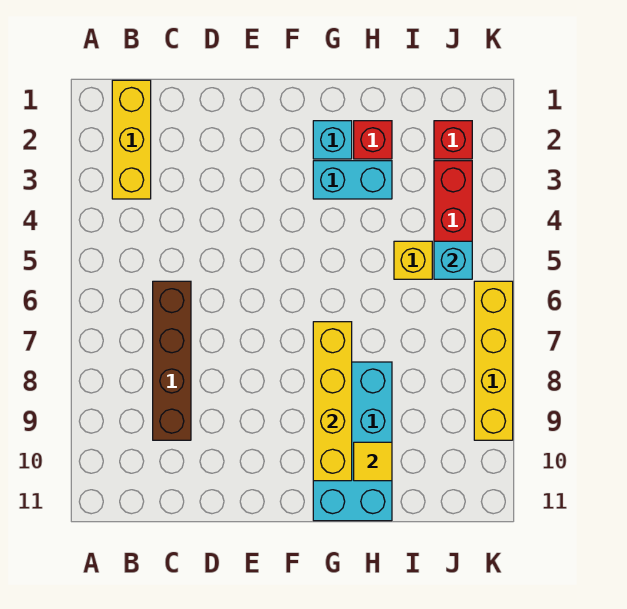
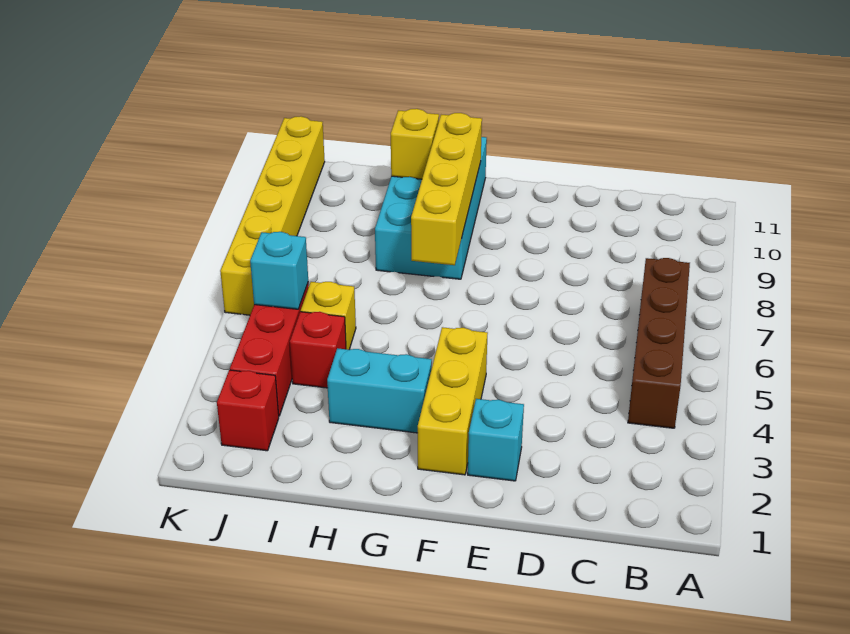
yellow 1x3 brick [112,80,151,199] -> yellow 1x3 brick moved to [418,327,488,475]
brown 1x4 brick [153,281,191,440] -> brown 1x4 brick moved to [628,258,690,428]
cyan 1x1 brick [313,121,352,159] -> cyan 1x1 brick moved to [468,399,524,481]
red 1x1 brick [354,121,392,159] -> red 1x1 brick moved to [290,312,346,388]
yellow 1x1 tile [354,442,392,481] -> yellow 1x1 brick [391,109,439,179]
yellow 1x4 brick [474,281,513,440] -> yellow 1x6 brick [220,116,325,315]

